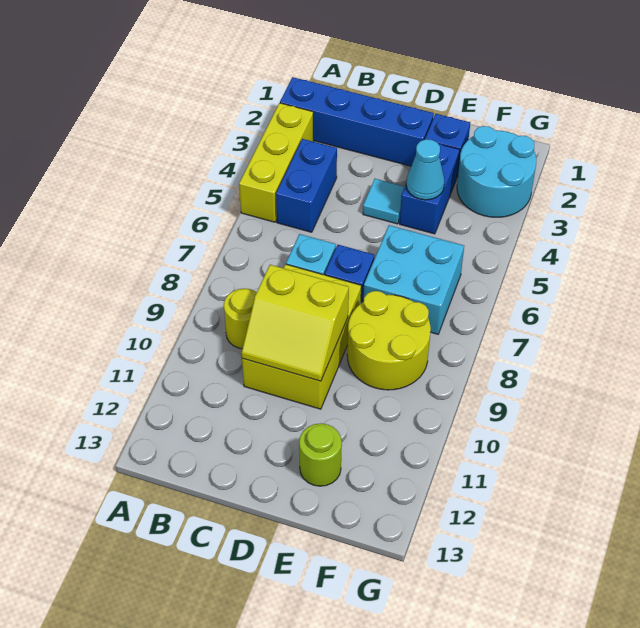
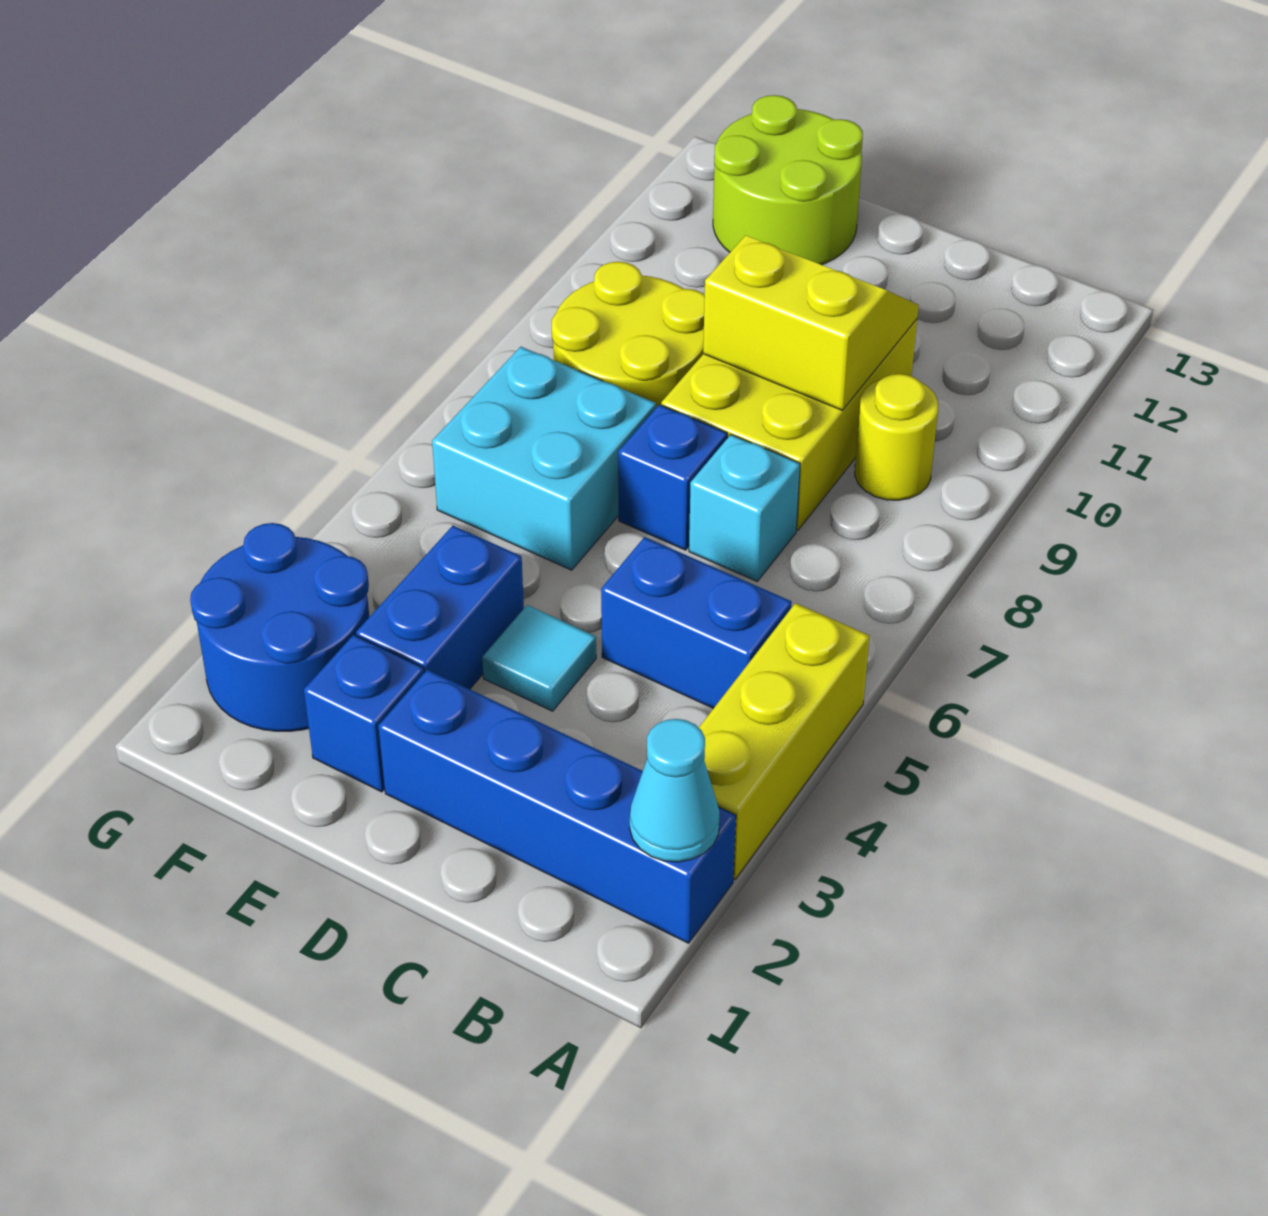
blue 1x2 brick [276,139,337,232] -> blue 1x2 brick turned to [601,537,792,708]
cyan 1x1 cone [406,139,444,200] -> cyan 1x1 cone moved to [630,719,720,862]
lime 1x1 round brick [299,423,342,486] -> lime 2x2 round brick [713,95,863,265]
cyan 2x2 round brick [457,126,536,217] -> blue 2x2 round brick [190,523,369,731]

